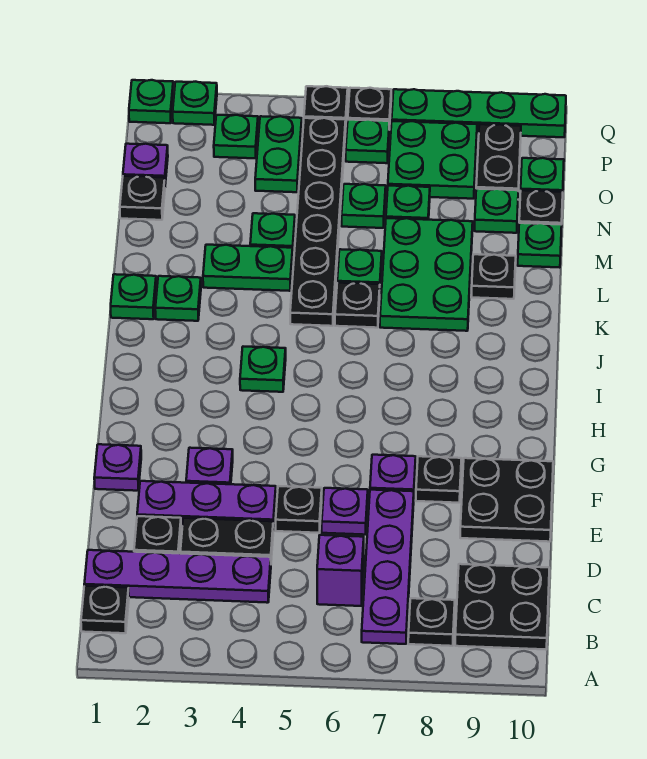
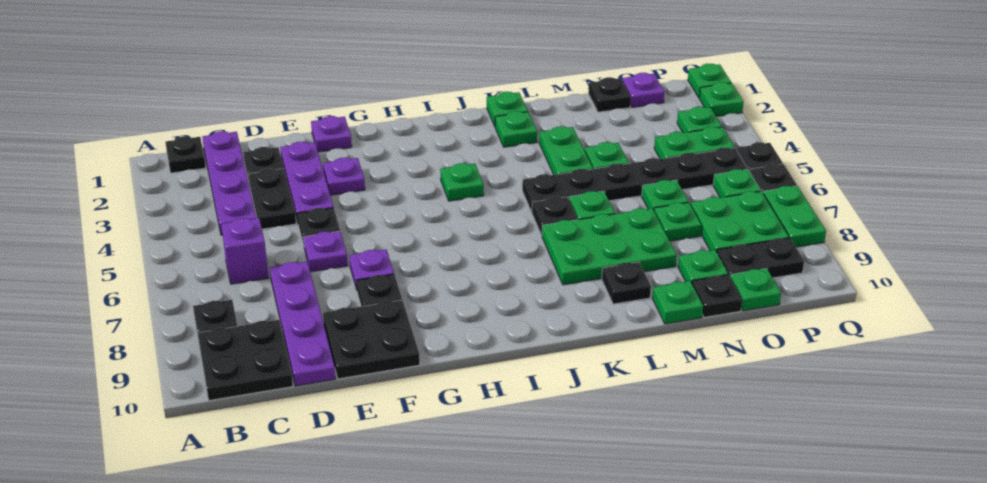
purple 1x4 plate [362,490,414,644] -> purple 1x4 plate turned to [270,261,336,386]
green 1x4 plate [392,89,566,137] -> green 1x2 plate [763,186,826,247]

